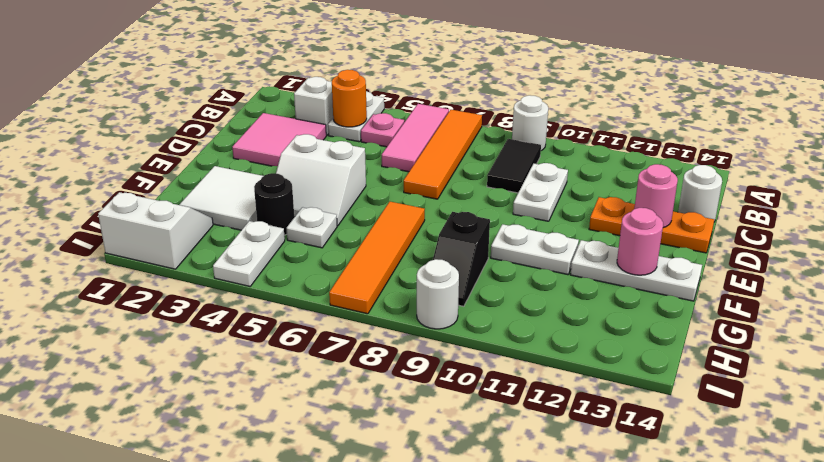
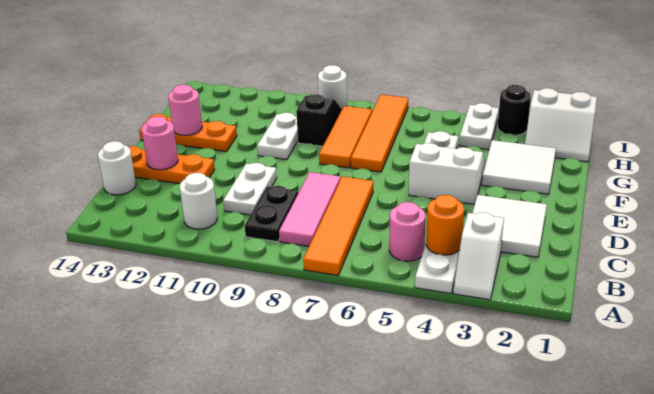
pink 1x3 tile [382,104,449,172] -> pink 1x3 tile moved to [279,172,340,246]
white 1x1 round brick [512,95,548,151] -> white 1x1 round brick moved to [180,173,217,229]
pink 1x1 plate [361,113,404,147] -> pink 1x1 round brick [389,202,426,261]
black 1x2 tile [487,139,541,193] -> black 1x2 plate [245,186,298,242]
pink 2x2 tile [232,113,326,166] -> white 2x2 tile [473,195,547,257]
none -> orange 1x3 tile [319,106,372,168]
white 1x2 plate [491,224,579,275] -> white 1x2 plate turned to [257,113,298,160]
white 1x3 plate [570,240,702,301] -> orange 1x3 plate [139,114,237,152]
black 1x1 round brick [254,173,294,235] -> black 1x1 round brick moved to [498,85,531,135]

